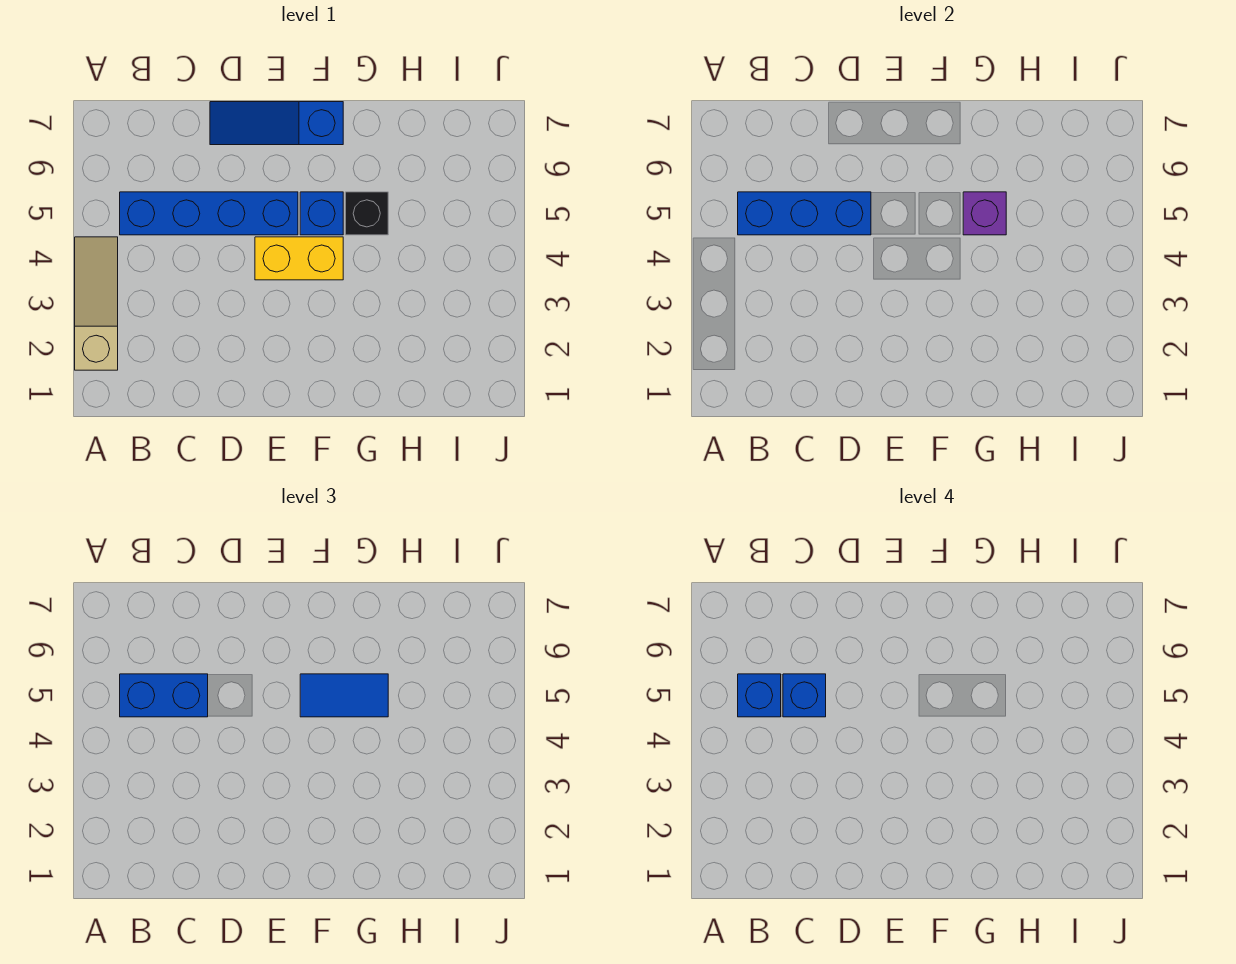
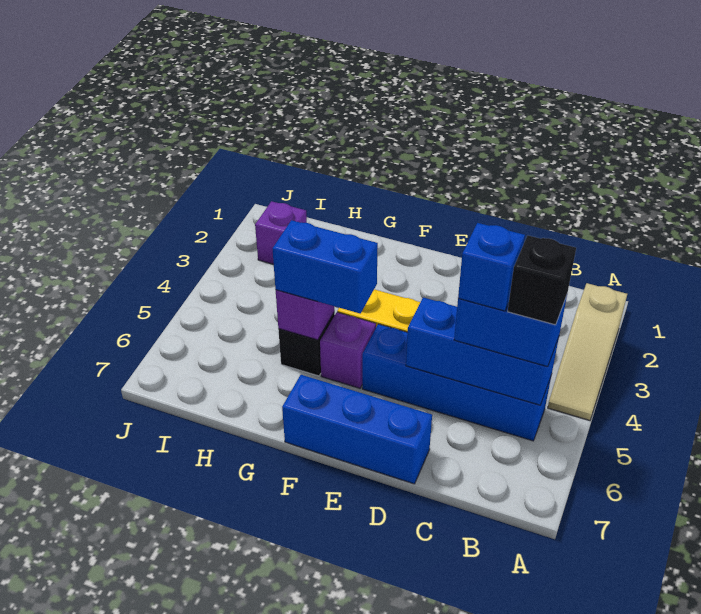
blue 1x1 brick [738,674,781,717] -> black 1x1 brick [508,236,576,325]
blue 1x3 slope [210,102,343,145] -> blue 1x3 brick [282,375,432,484]
blue 1x1 brick [300,192,343,235] -> purple 1x1 brick [320,312,376,388]
blue 1x2 tile [300,674,388,717] -> blue 1x2 brick [272,220,378,314]
none -> purple 1x1 brick [255,201,307,264]

